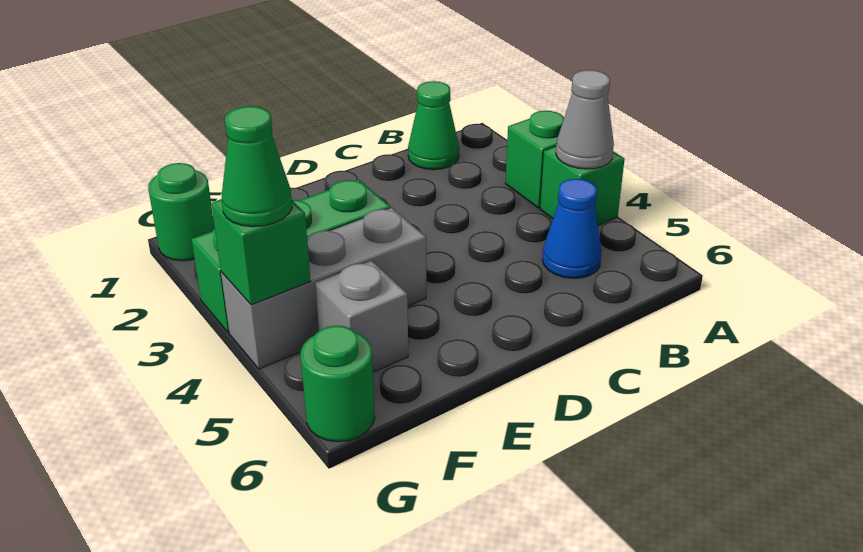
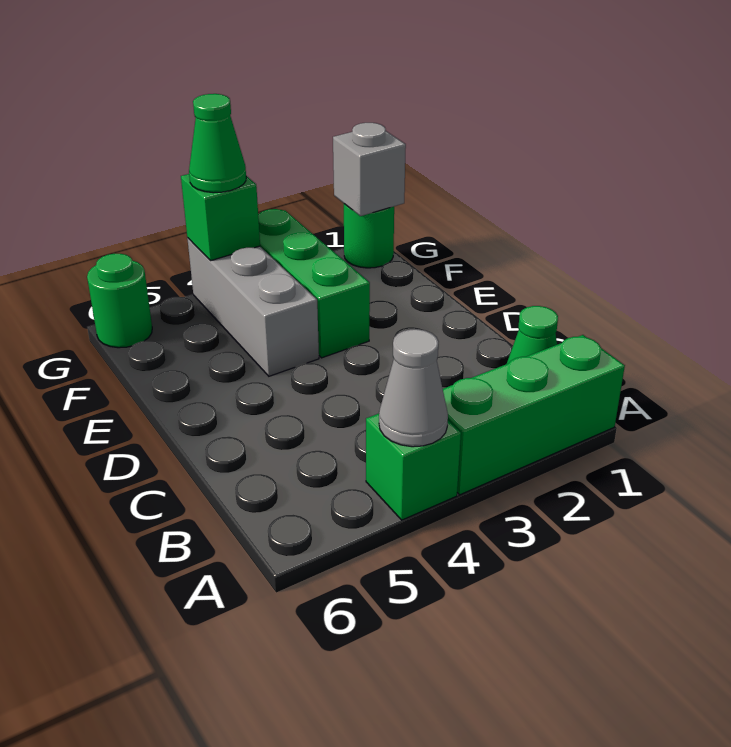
green 1x1 brick [505,111,564,208] -> green 1x3 brick [443,335,625,495]
blue 1x1 cone [542,179,602,278] -> none
grey 1x1 brick [315,261,408,372] -> grey 1x1 brick moved to [333,123,406,216]

